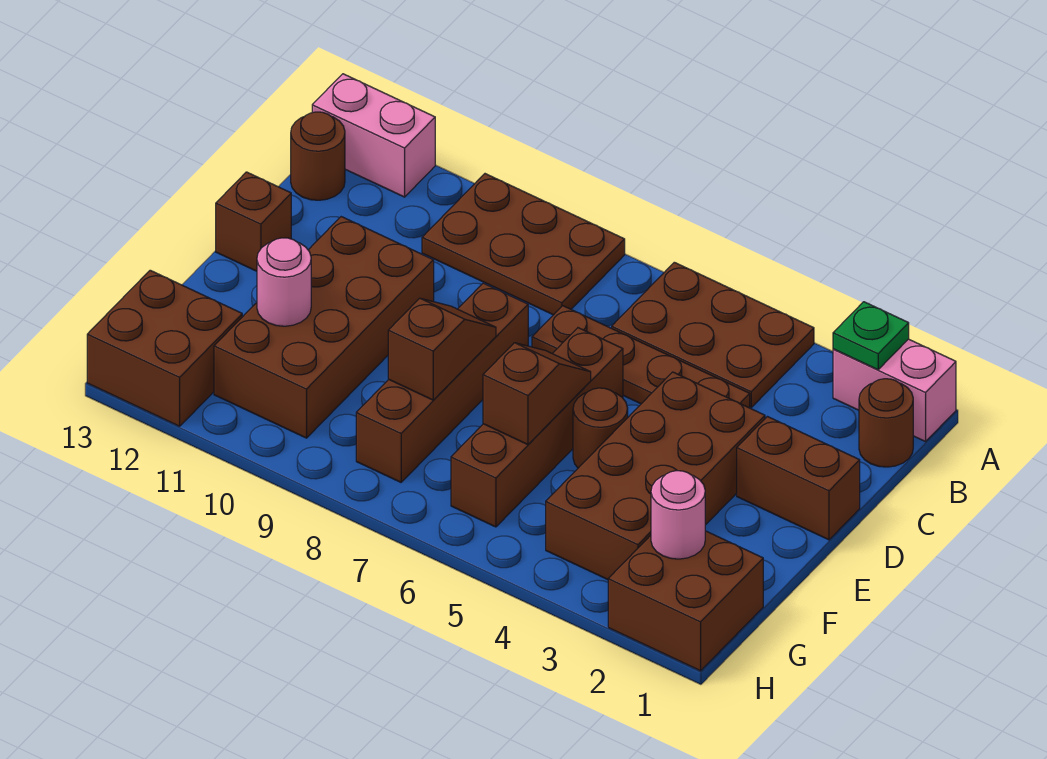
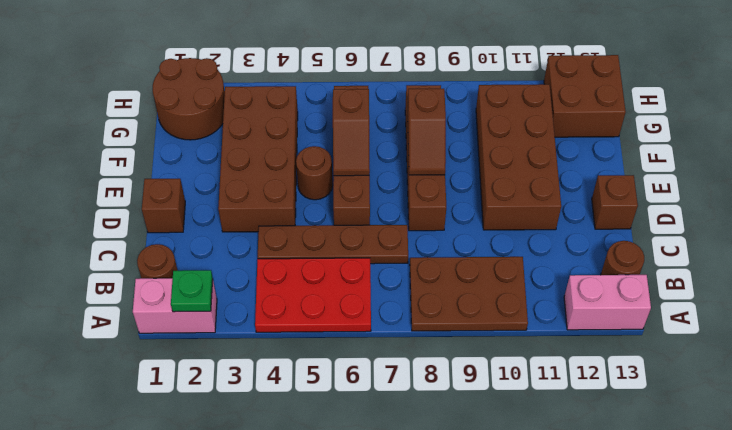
brown 2x3 plate [612,262,814,407] -> red 2x3 plate [255,258,371,332]
brown 1x2 brick [737,416,860,540] -> brown 1x1 brick [142,179,185,233]
pink 1x1 round brick [257,238,311,326] -> none
brown 2x2 brick [608,531,763,671] -> brown 2x2 round brick [153,58,225,140]
pink 1x1 round brick [651,471,705,559] -> none

